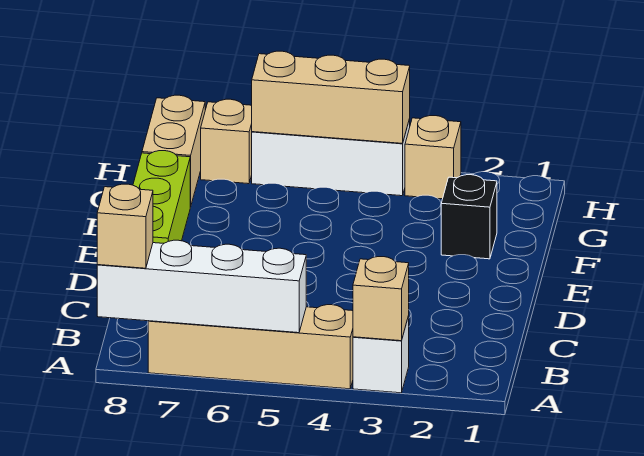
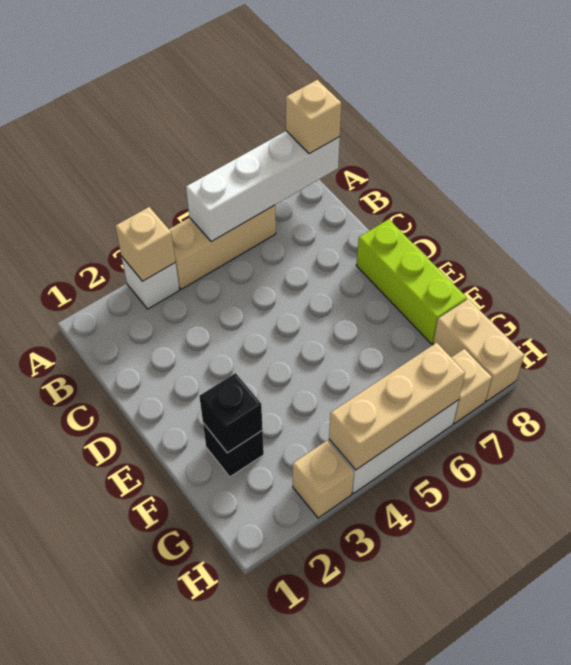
tan 1x4 brick [148,305,353,389] -> tan 1x3 brick [169,205,276,289]
none -> black 1x1 brick [199,373,263,453]

